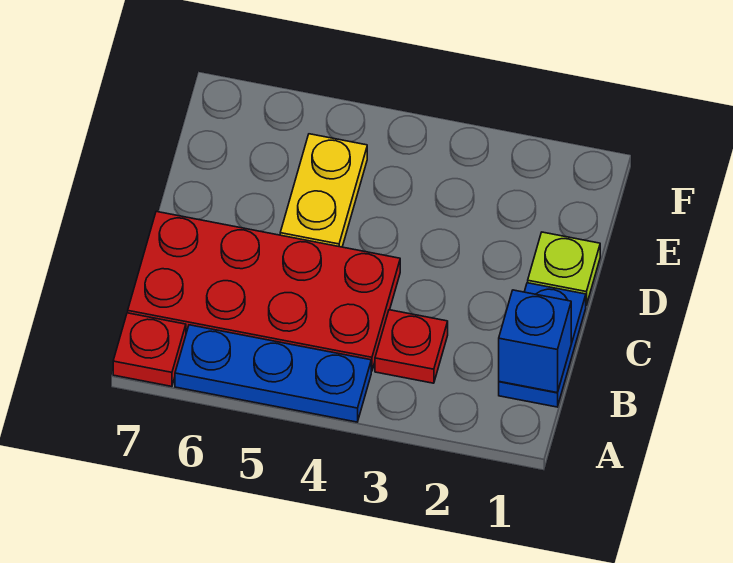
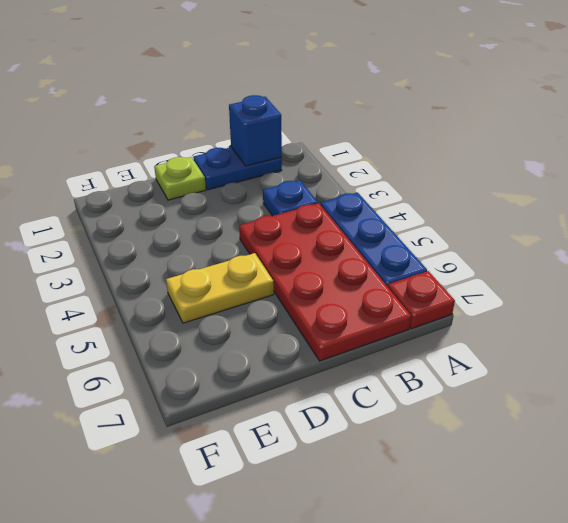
red 1x1 plate [375,310,448,383] -> blue 1x1 plate [263,180,318,216]

